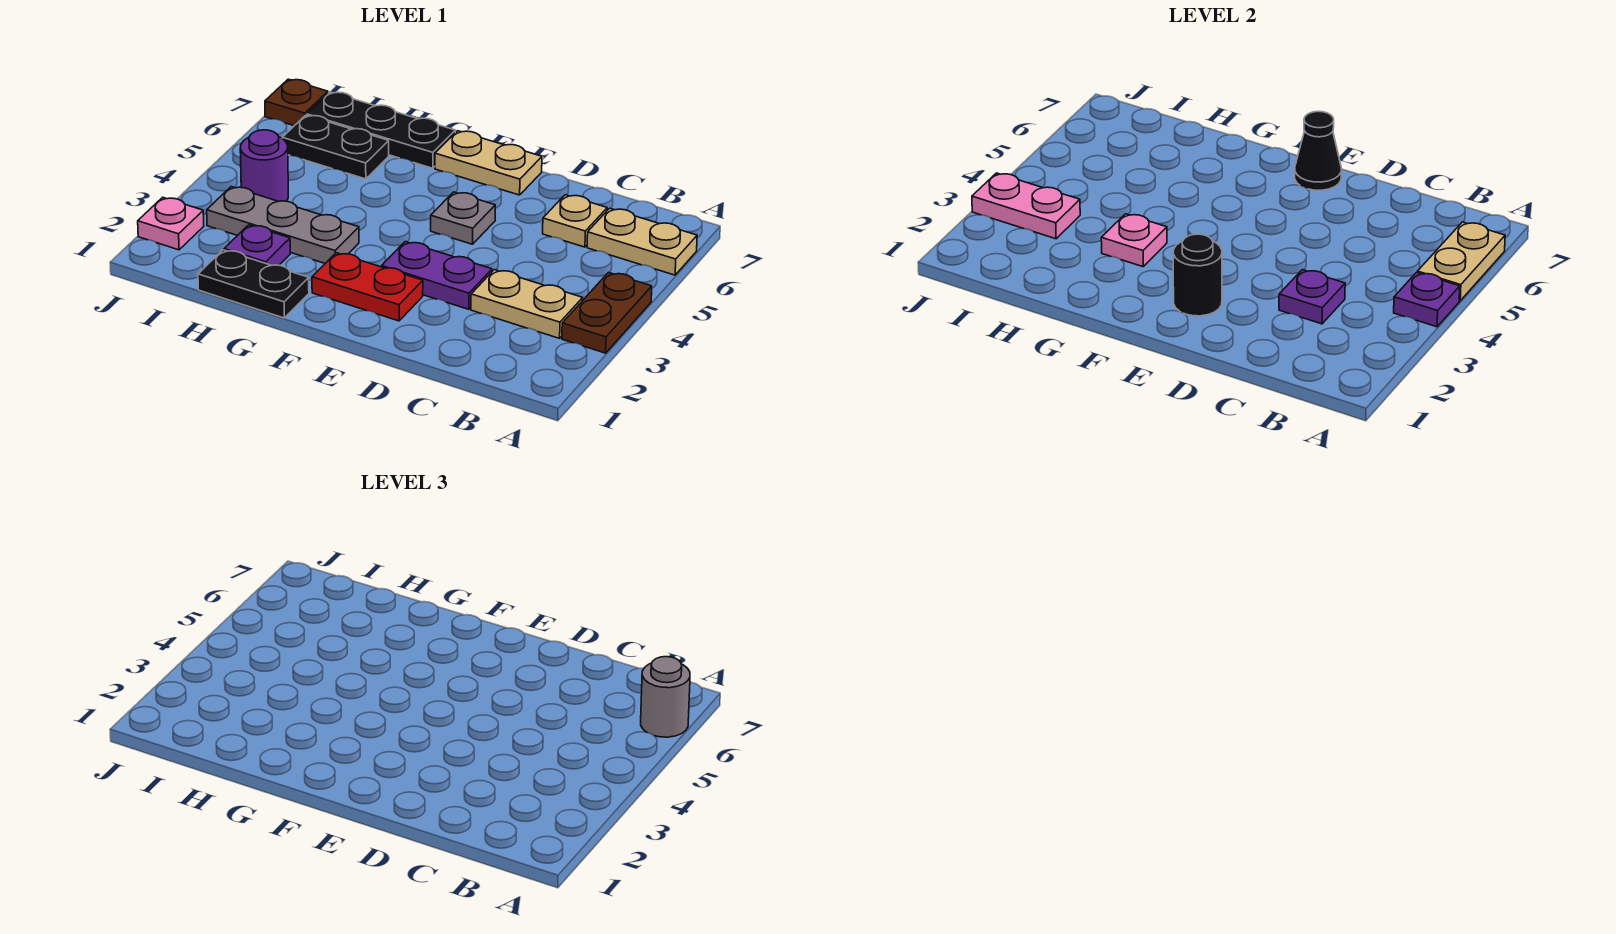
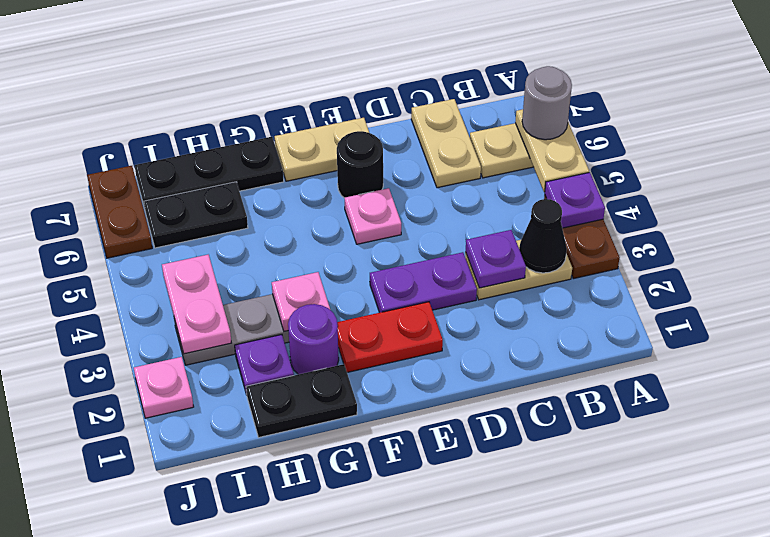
tan 1x1 plate [543,195,607,247] -> tan 1x2 plate [411,99,481,188]
black 1x1 round brick [1173,234,1222,316] -> black 1x1 round brick moved to [337,131,383,198]
grey 1x1 plate [431,192,495,244] -> pink 1x1 plate [345,188,401,244]
black 1x1 cone [1295,111,1341,190] -> black 1x1 cone moved to [519,199,567,273]
pink 1x2 plate [972,173,1080,239] -> pink 1x2 plate turned to [162,255,231,354]
purple 1x1 round brick [240,130,288,201] -> purple 1x1 round brick moved to [288,304,339,374]
brown 1x1 plate [265,79,328,126] -> brown 1x2 plate [87,166,152,258]

